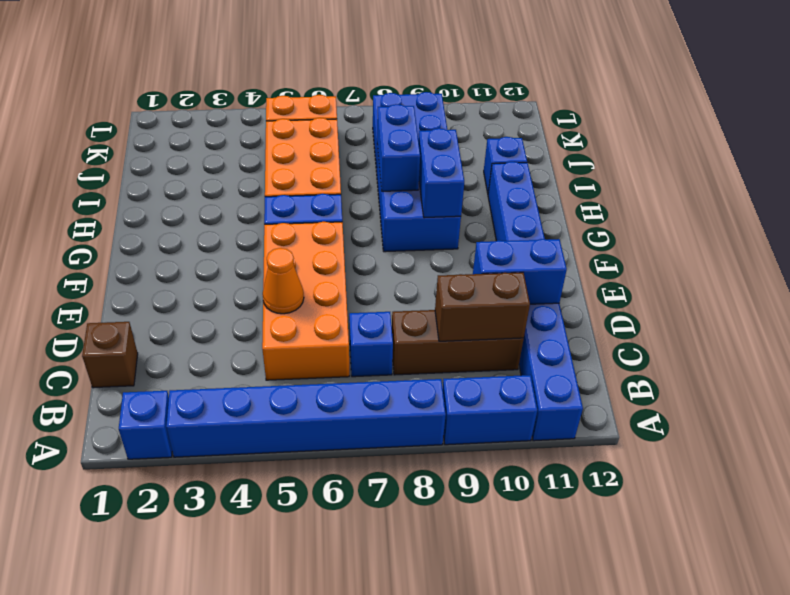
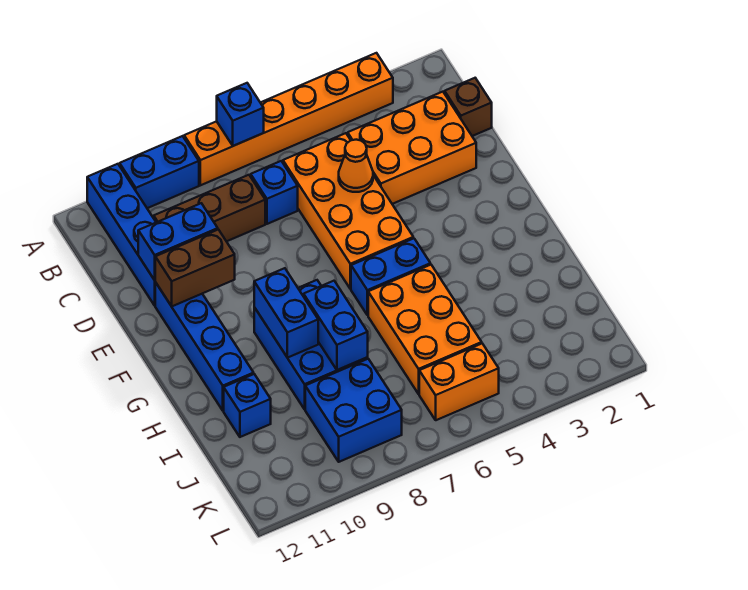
blue 1x1 brick [119,391,172,459] -> blue 1x1 brick moved to [217,83,264,146]
blue 1x6 brick [166,379,446,457] -> orange 1x6 brick [184,53,393,185]
none -> orange 2x3 brick [348,92,476,204]
brown 1x2 brick [435,272,530,341] -> brown 1x2 brick moved to [155,230,235,306]

